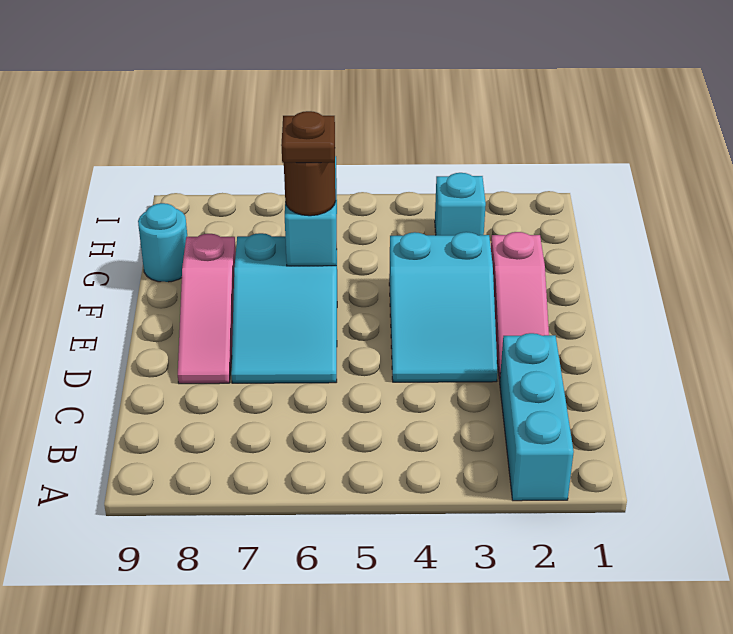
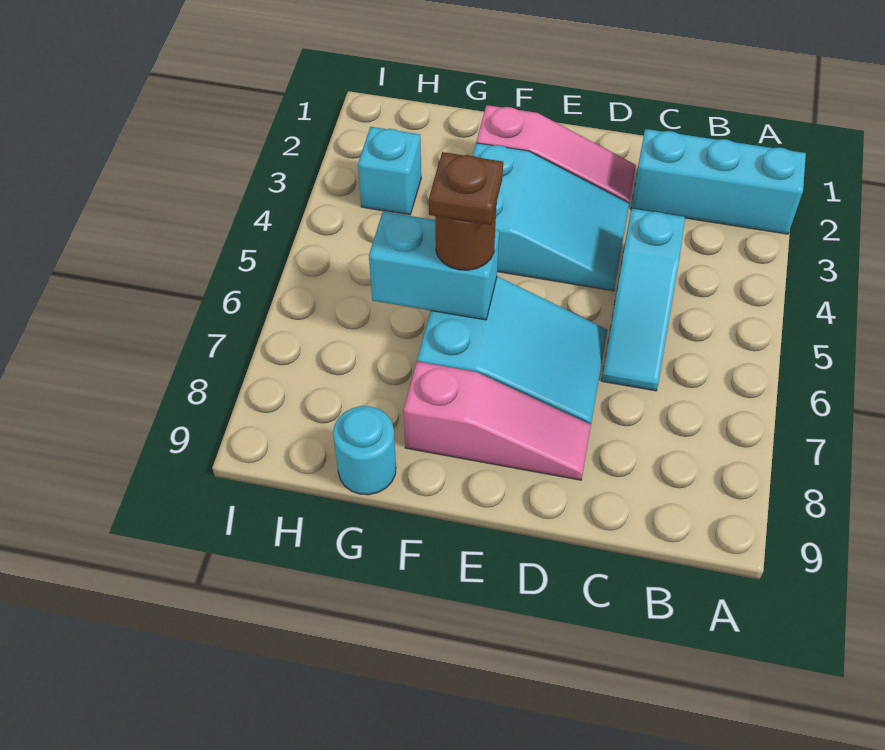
none -> cyan 1x3 slope [601,209,685,391]

